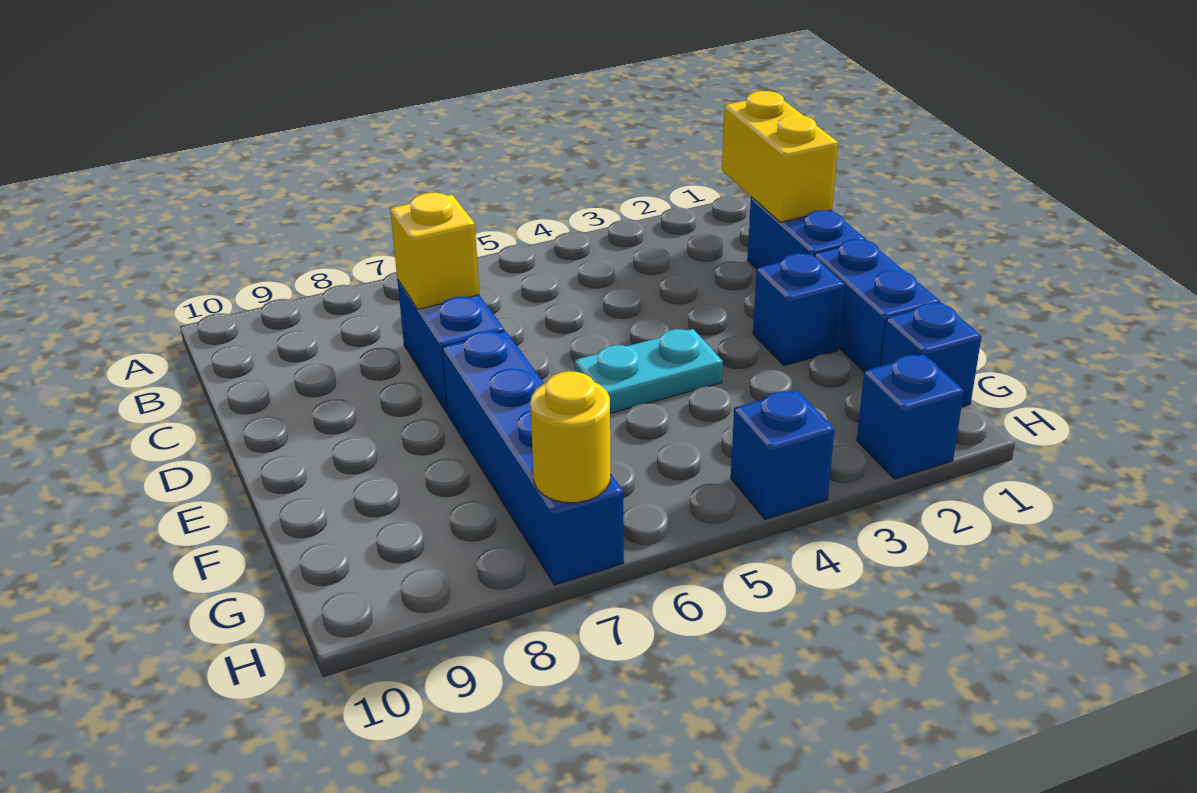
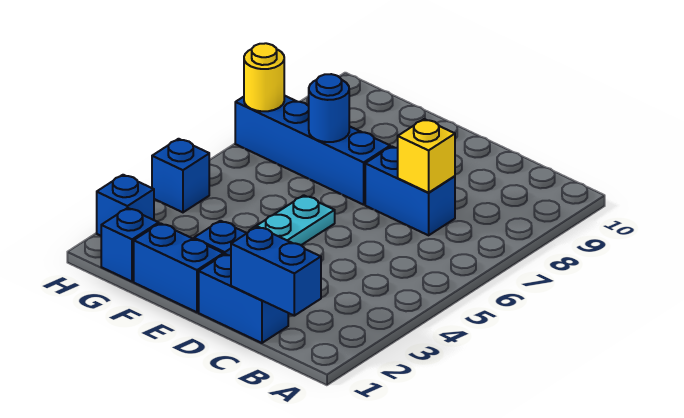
yellow 1x2 brick [722,91,838,222] -> blue 1x2 brick [231,227,321,316]
none -> blue 1x1 round brick [309,74,349,142]

